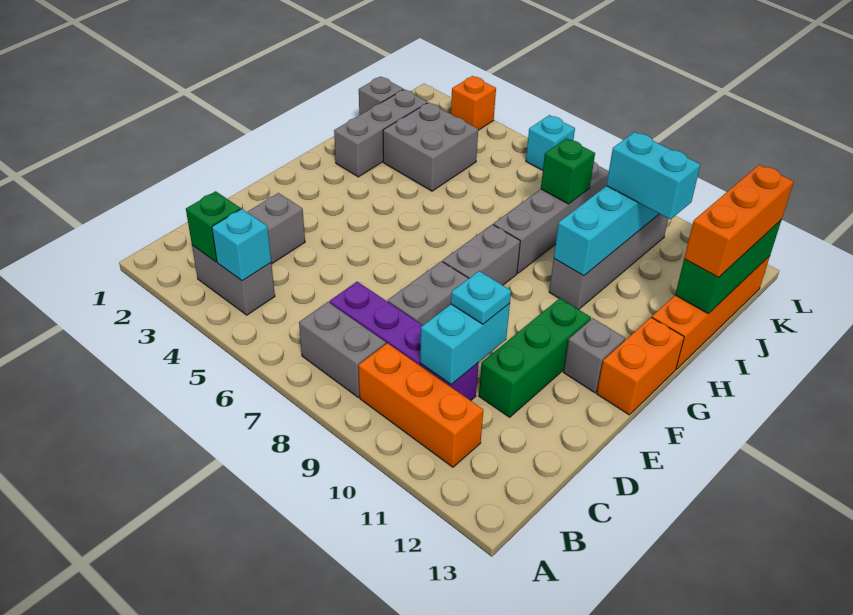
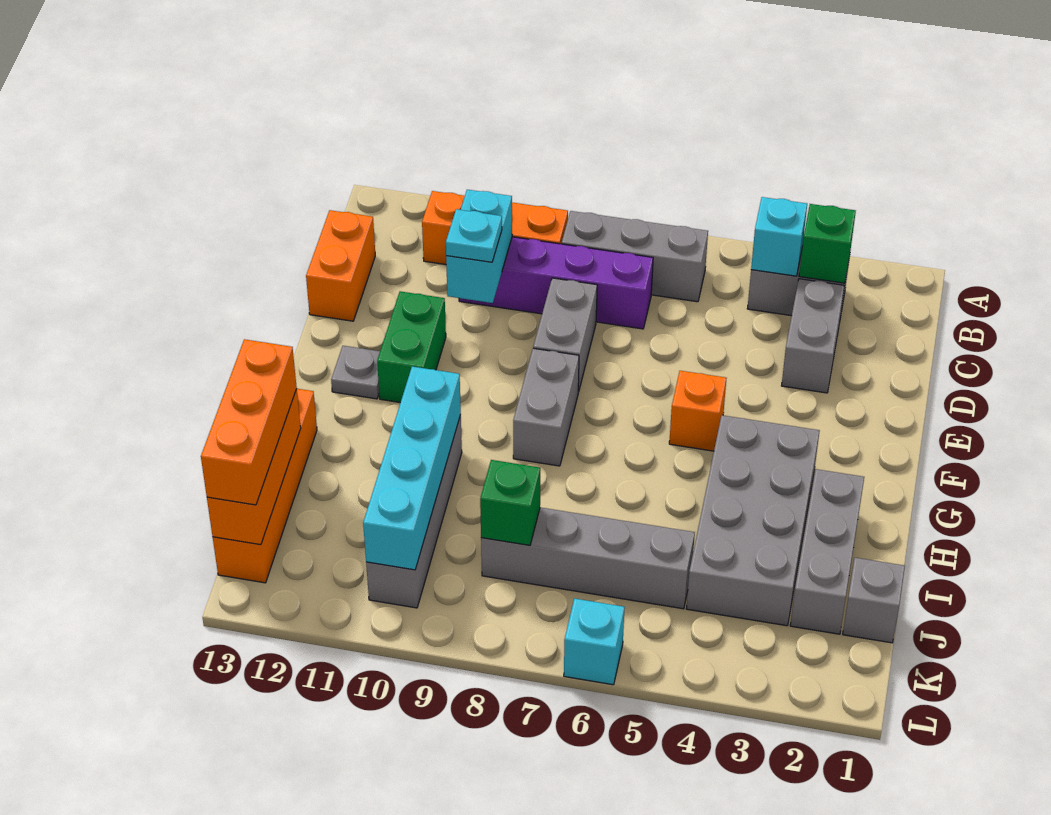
grey 1x2 brick [299,302,386,397] -> grey 1x3 brick [562,211,708,302]
green 1x3 brick [479,298,591,417] -> green 1x2 brick [377,291,446,403]
grey 1x1 brick [563,318,625,393] -> grey 1x1 plate [331,346,380,399]
orange 1x2 brick [597,317,684,415] -> orange 1x2 brick moved to [306,210,375,321]
grey 1x4 brick [493,162,609,273] -> grey 1x4 brick turned to [481,507,695,609]
grey 2x2 brick [383,102,478,191] -> grey 2x4 brick [686,415,819,626]
green 1x3 brick [675,220,781,313] -> orange 1x3 brick [207,389,301,545]
cyan 1x2 brick [606,132,700,219] -> none
orange 1x1 brick [451,76,496,130] -> orange 1x1 brick moved to [669,371,726,451]

